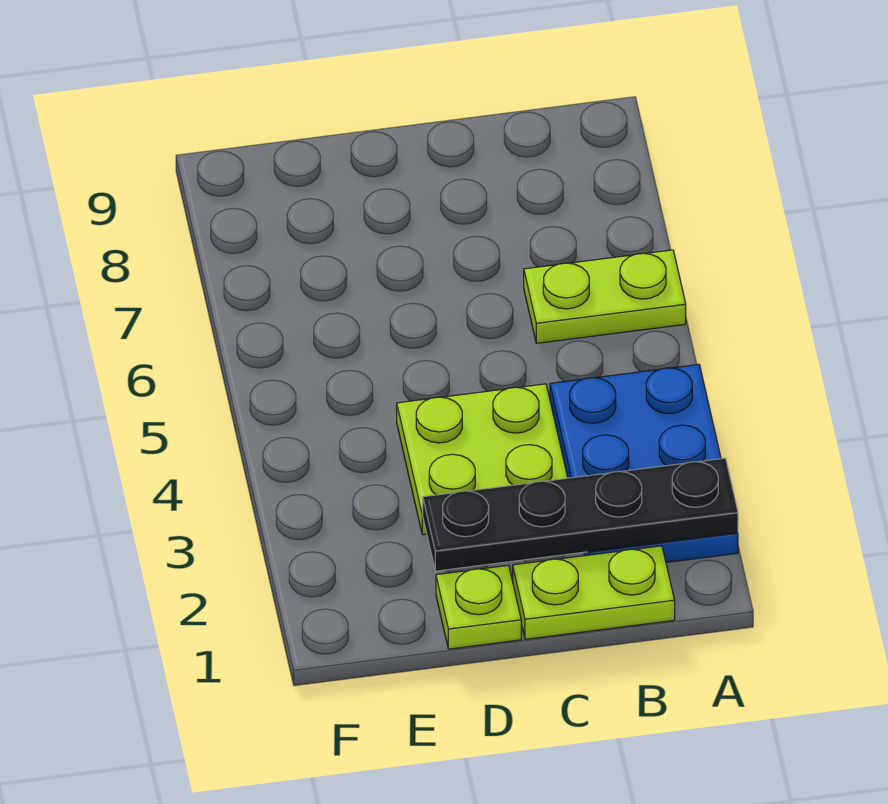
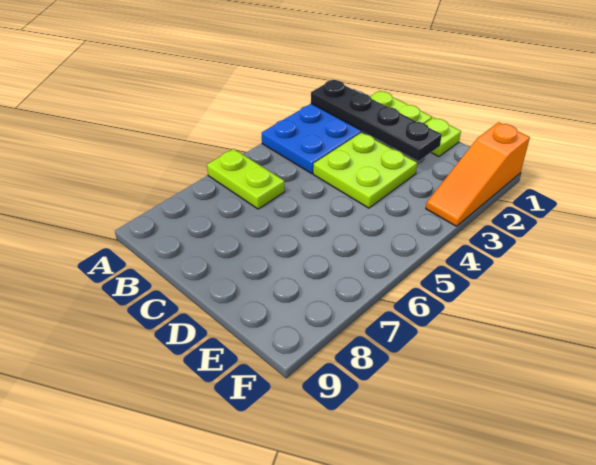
none -> orange 1x3 slope [426,122,530,226]

